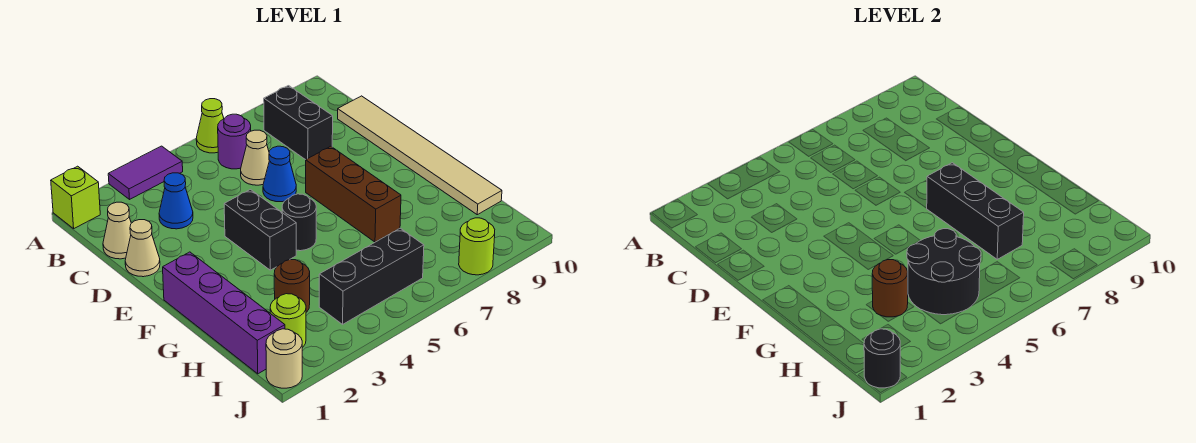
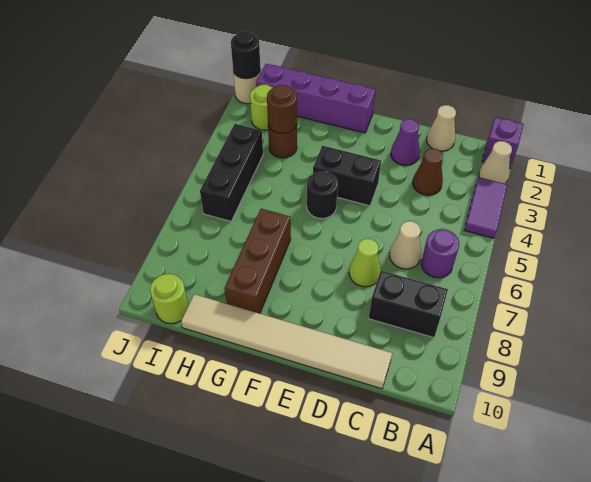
lime 1x1 brick [51,166,100,229] -> purple 1x1 brick [482,117,523,168]
lime 1x1 cone [196,99,224,153] -> lime 1x1 cone moved to [349,239,381,287]
blue 1x1 cone [159,173,193,229] -> brown 1x1 cone [413,149,443,195]
tan 1x1 cone [125,220,160,277] -> tan 1x1 cone moved to [479,141,512,184]
none -> purple 1x1 cone [391,119,420,165]
blue 1x1 cone [263,146,296,202] -> none
brown 1x3 brick [306,146,401,242] -> brown 1x3 brick turned to [225,209,291,314]
black 1x3 brick [927,163,1024,259] -> none
black 2x2 round brick [907,229,981,315] -> none
lime 1x1 round brick [459,218,495,275] -> lime 1x1 round brick moved to [150,274,188,324]

